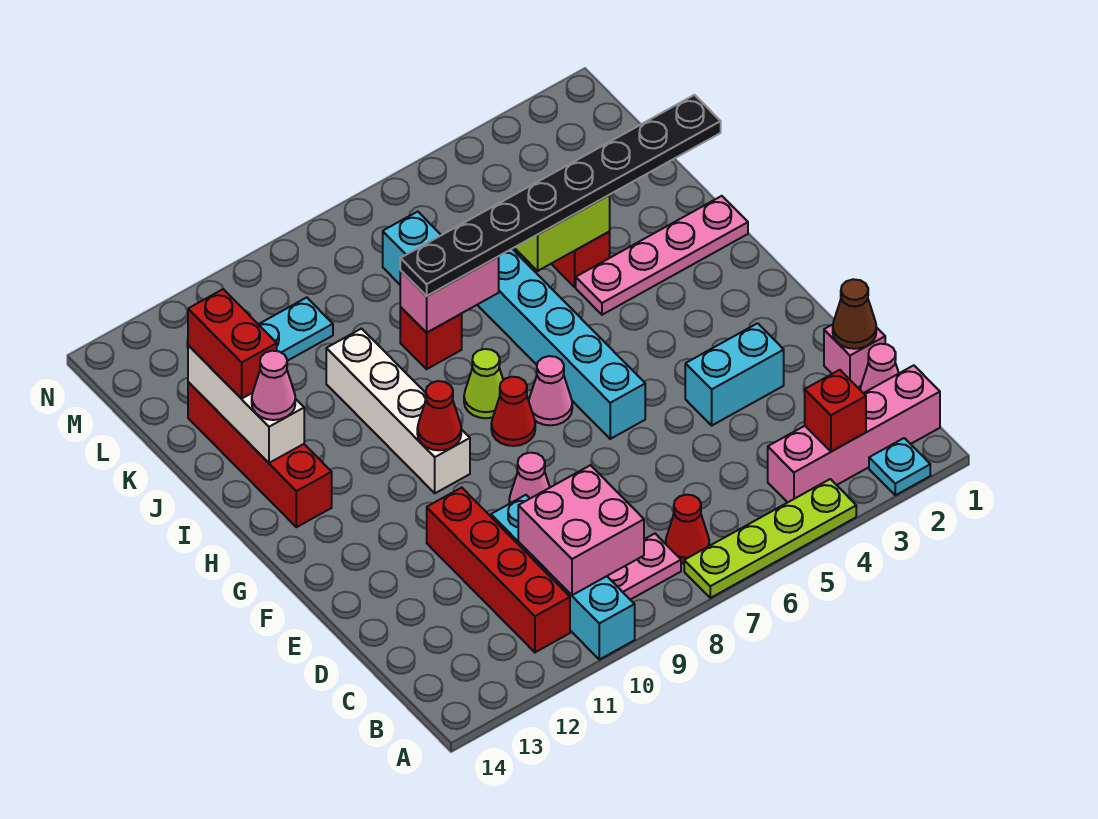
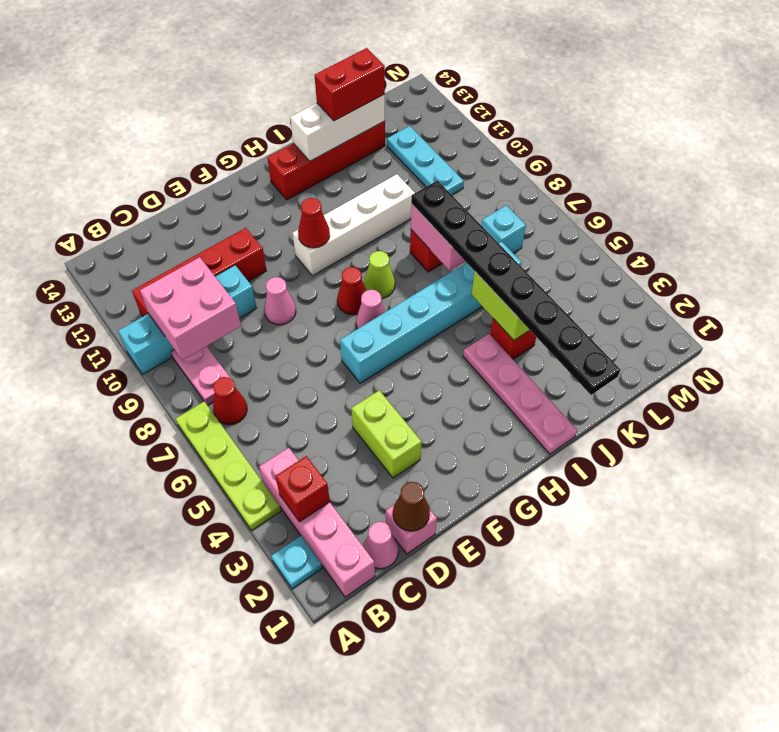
cyan 1x2 brick [685,323,784,425] -> lime 1x2 brick [351,390,421,478]
pink 1x1 cone [252,351,295,420] -> none

